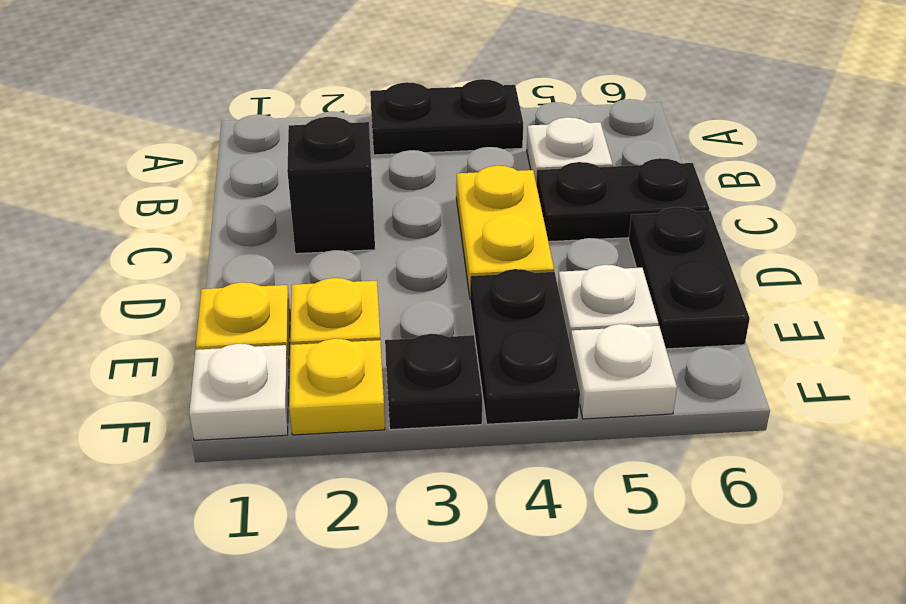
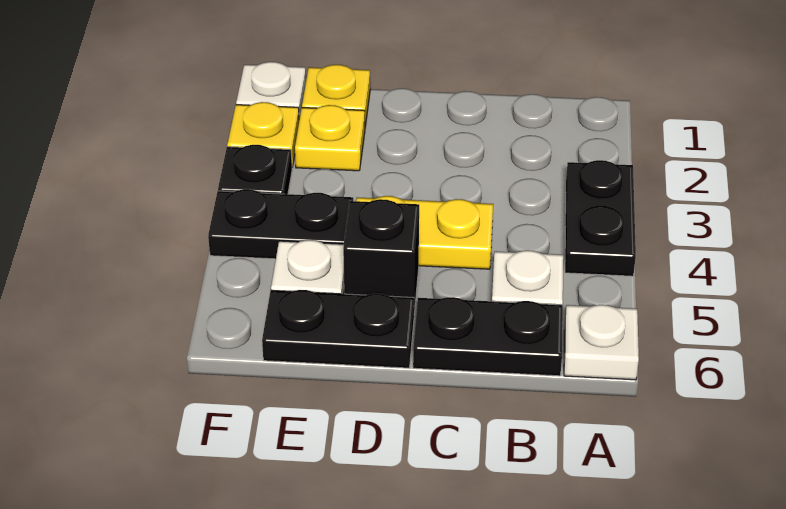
black 1x1 brick [287,117,375,254] -> black 1x1 brick moved to [343,199,419,313]
black 1x2 plate [536,158,709,242] -> black 1x2 plate turned to [413,297,563,376]
white 1x1 plate [570,324,677,419] -> white 1x1 plate moved to [564,305,639,380]

